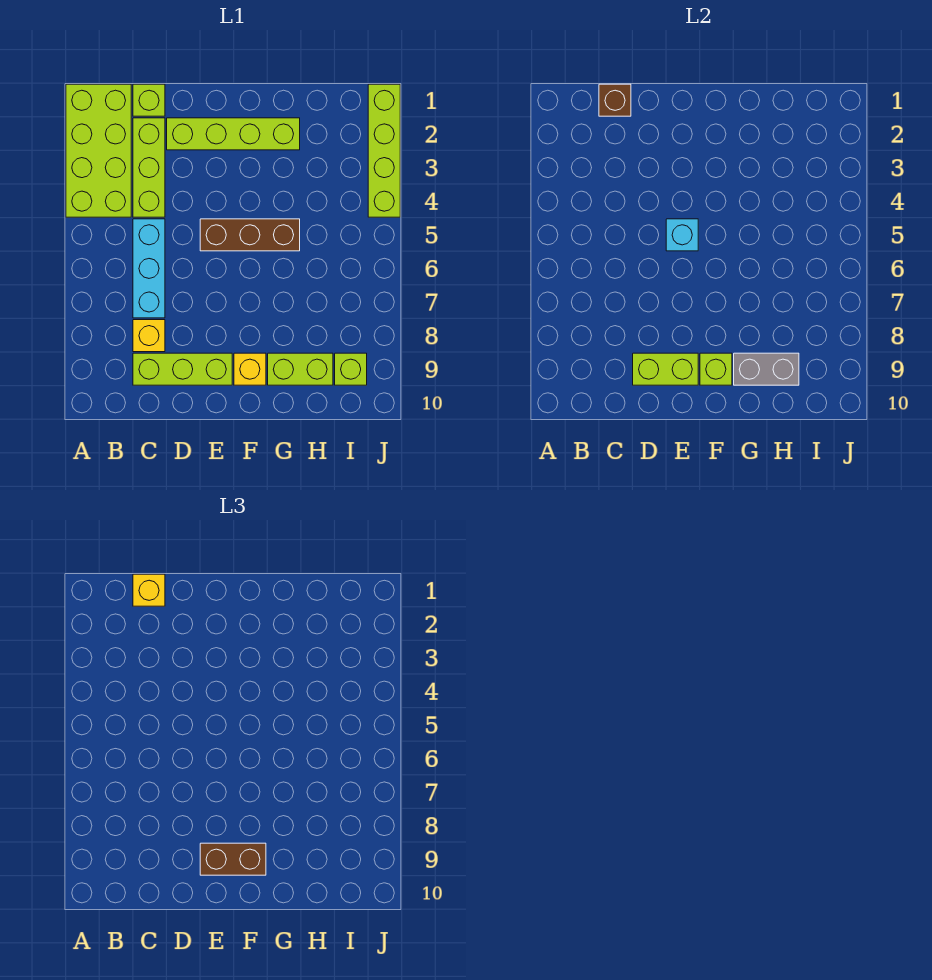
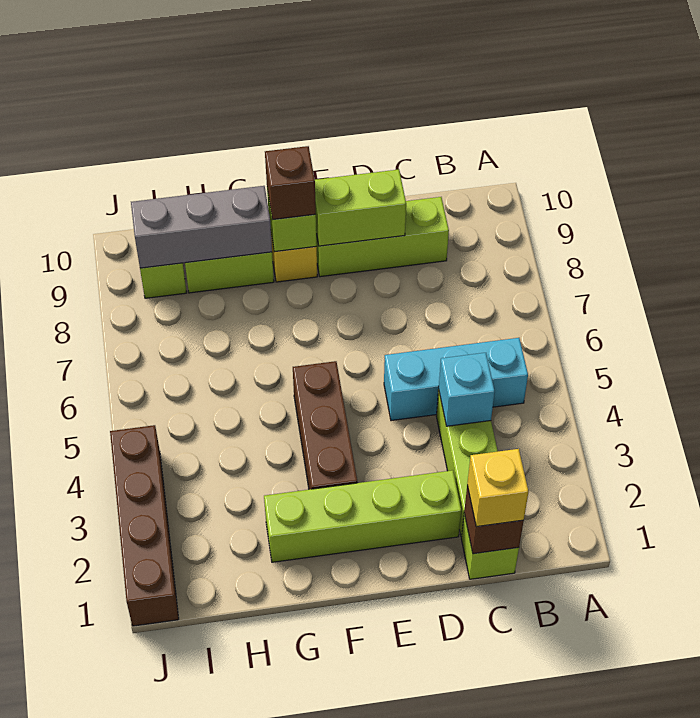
lime 2x4 brick [66,84,131,217] -> none
cyan 1x3 brick [133,219,165,318] -> cyan 1x3 brick turned to [384,338,528,421]
yellow 1x1 brick [133,320,165,352] -> none
brown 1x3 brick [200,219,300,251] -> brown 1x3 brick turned to [293,361,357,489]
cyan 1x1 brick [666,219,698,251] -> cyan 1x1 brick moved to [439,353,495,426]
brown 1x2 brick [200,843,266,875] -> brown 1x1 brick [265,146,316,220]
grey 1x2 brick [734,353,799,385] -> grey 1x3 brick [131,186,272,268]
lime 1x4 brick [368,84,400,217] -> brown 1x4 brick [110,425,179,626]

